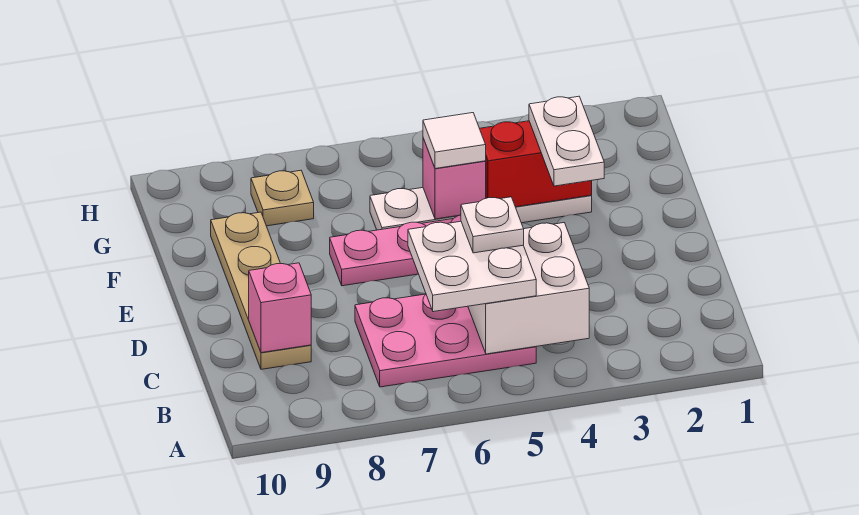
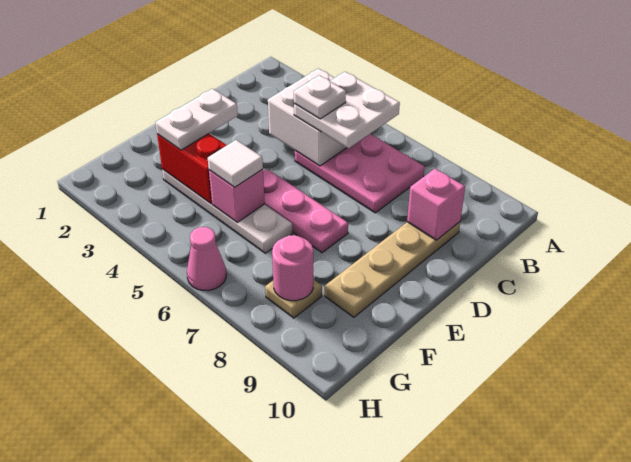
none -> pink 1x1 round brick [272,235,313,301]
none -> pink 1x1 cone [187,227,226,290]

